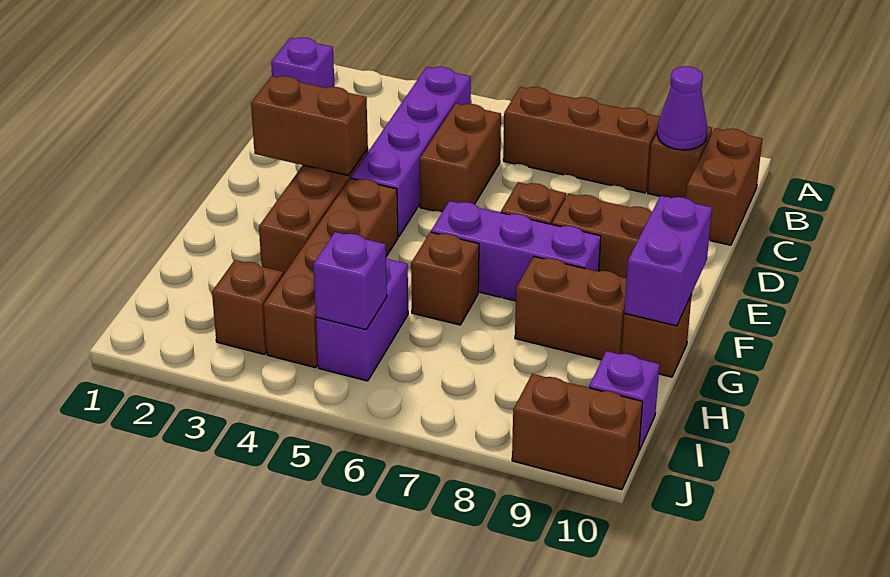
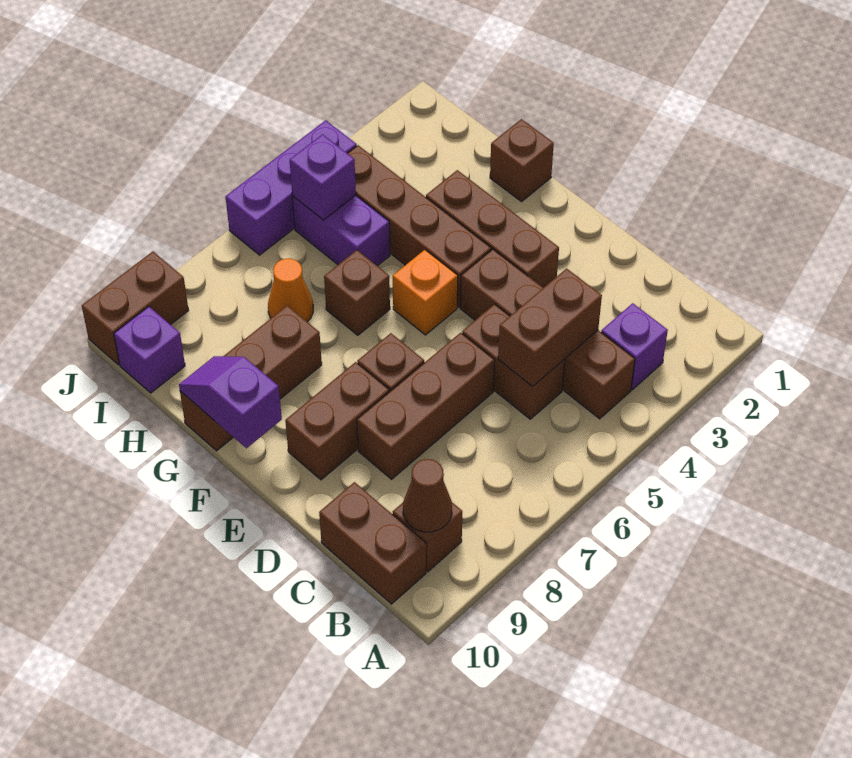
purple 1x1 brick [271,37,335,88] -> purple 1x1 brick moved to [601,303,668,390]
purple 1x4 brick [351,67,471,237] -> brown 1x4 brick [460,249,635,419]
brown 1x3 brick [503,87,660,193] -> brown 1x3 brick moved to [357,333,495,479]
purple 1x1 cone [657,66,707,150] -> brown 1x1 cone [403,459,452,532]
brown 1x2 brick [251,76,368,176] -> brown 1x2 brick moved to [498,268,602,387]
none -> orange 1x1 brick [393,250,458,335]
purple 1x3 brick [431,201,601,301] -> purple 1x3 brick moved to [226,120,357,255]
purple 1x2 brick [624,196,712,326] -> purple 1x2 slope [179,356,282,448]
none -> orange 1x1 cone [268,259,313,322]
brown 1x1 brick [212,260,283,355] -> brown 1x1 brick moved to [490,119,554,202]

